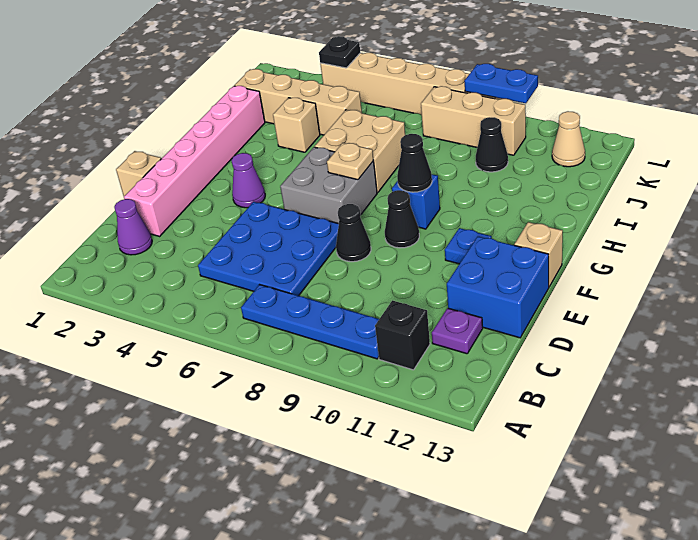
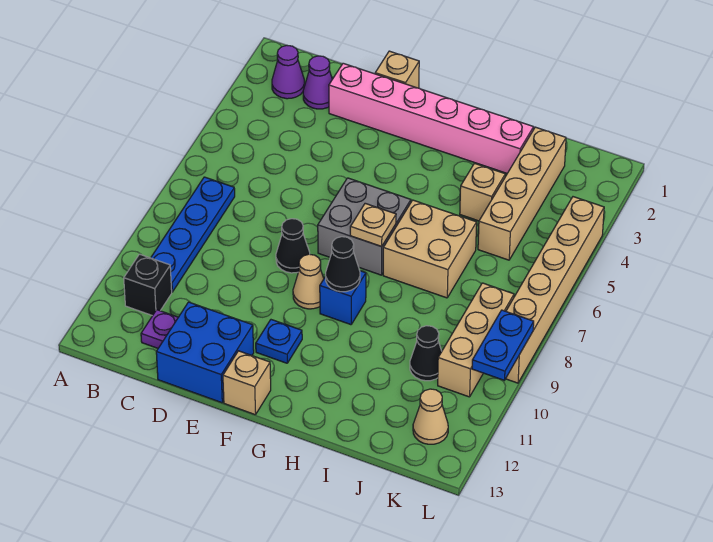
blue 3x3 plate [198,202,339,296] -> none
purple 1x1 cone [231,153,265,208] -> purple 1x1 cone moved to [272,46,305,99]
black 1x1 cone [385,190,419,248] -> tan 1x1 cone [293,254,324,309]
black 1x1 plate [319,36,360,68] -> none

